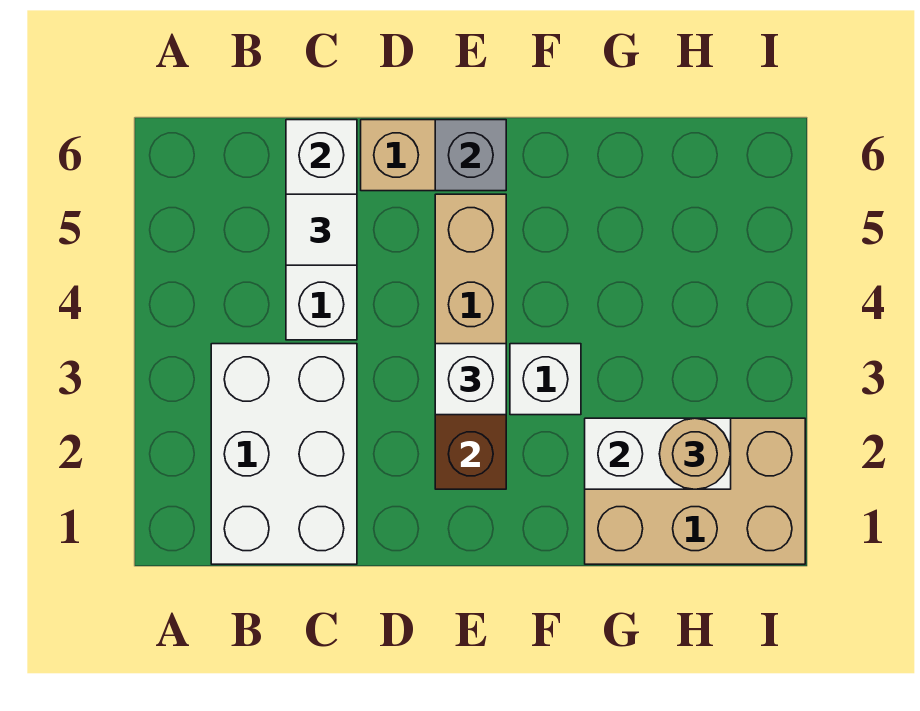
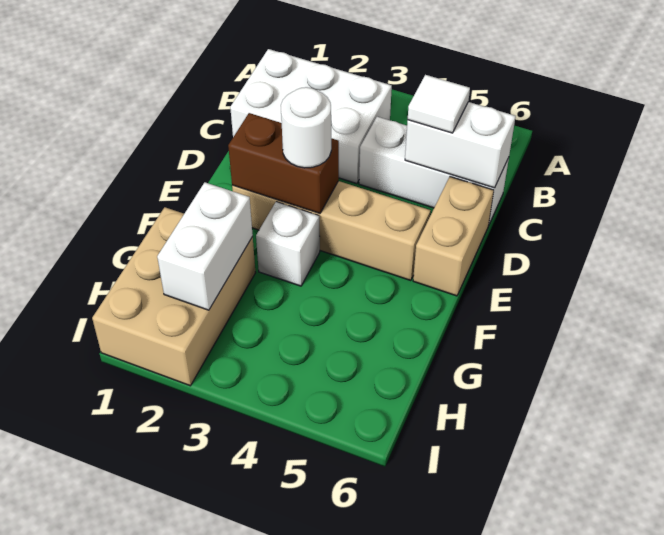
white 1x1 brick [435,344,506,415] -> white 1x1 round brick [281,87,331,168]
grey 1x1 brick [435,120,506,191] -> none
tan 1x1 round brick [659,418,731,489] -> none

